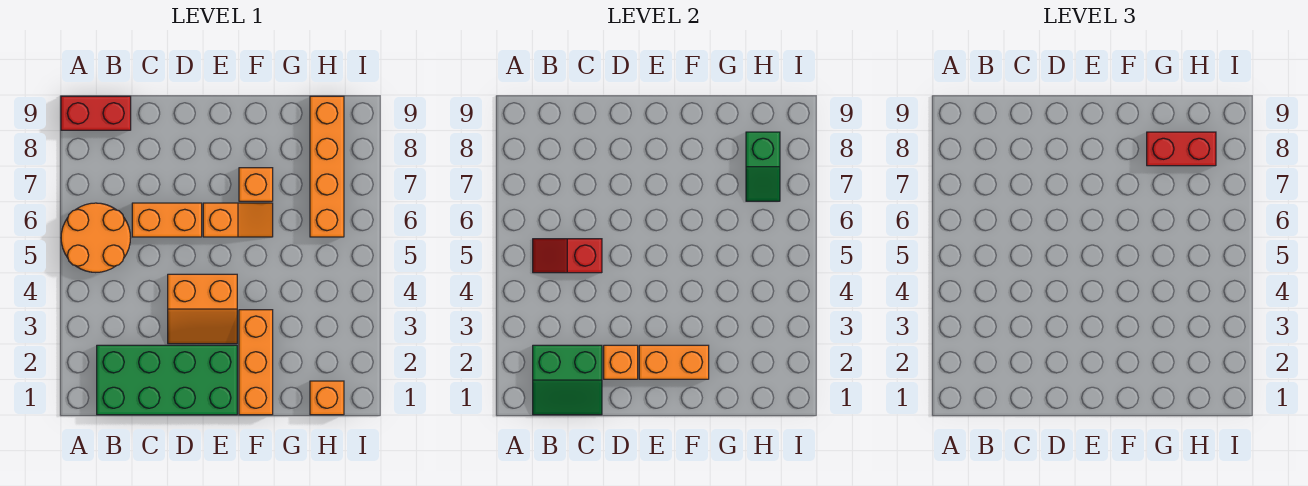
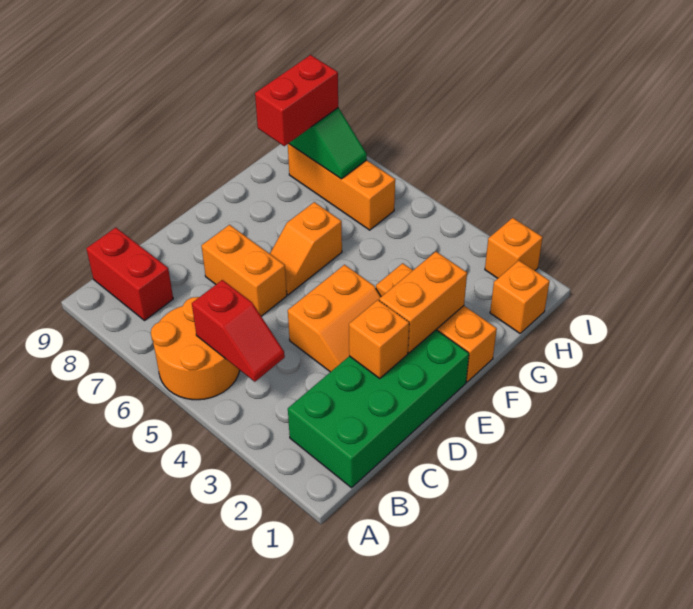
red 1x2 brick [61,96,131,130] -> red 1x2 brick turned to [86,228,173,320]
green 2x2 slope [533,345,602,415] -> none
red 1x2 slope [533,239,602,273] -> red 1x2 slope turned to [192,280,285,382]
orange 1x2 brick [132,203,202,237] -> orange 1x2 brick turned to [202,225,287,316]
orange 1x2 slope [203,203,273,237] -> orange 1x2 slope turned to [270,202,342,295]
orange 1x1 brick [239,168,273,201] -> orange 1x1 brick moved to [485,218,543,278]
orange 1x4 brick [310,96,344,237] -> orange 1x3 brick [288,144,395,230]

